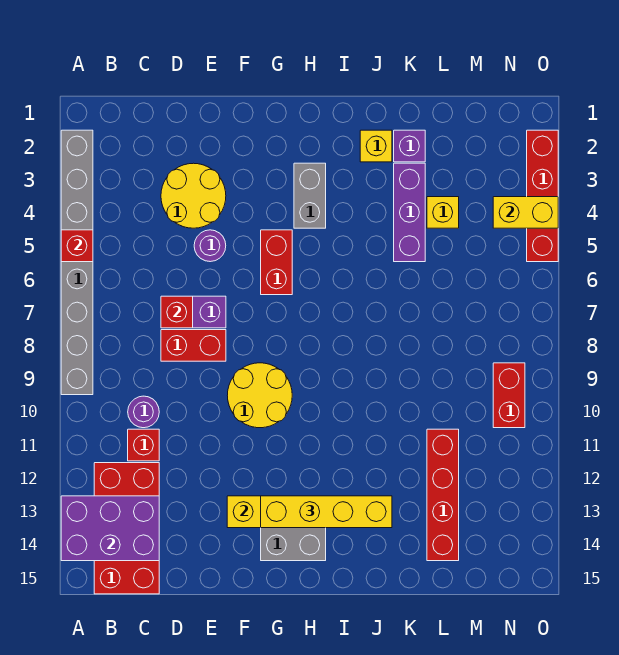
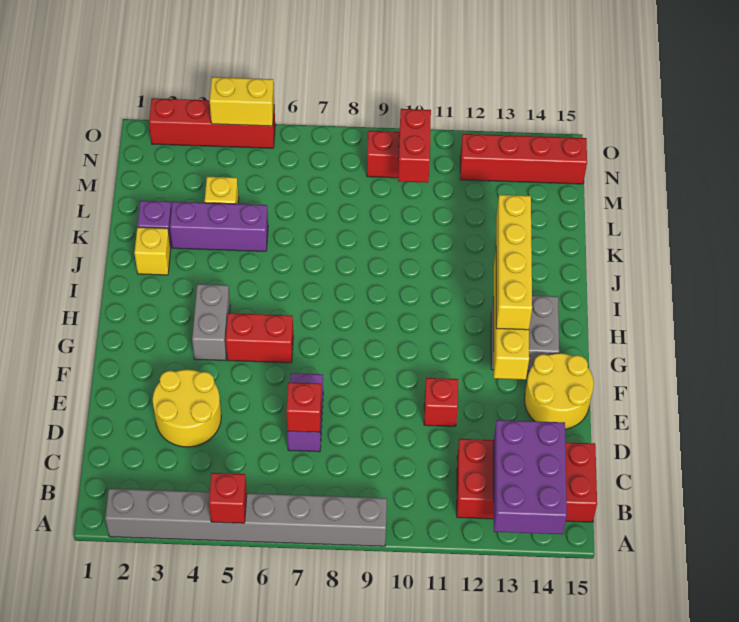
purple 1x1 round brick [128,396,159,428] -> none
red 1x1 brick [128,429,159,461] -> red 1x1 brick moved to [424,378,458,426]
red 1x2 brick [161,330,226,361] -> red 1x2 brick moved to [398,109,431,183]
purple 1x1 round brick [194,230,226,262] -> none
yellow 2x2 round brick [227,363,292,428] -> yellow 2x2 round brick moved to [524,353,594,429]
grey 1x2 brick [294,163,326,228] -> grey 1x2 brick turned to [192,284,230,361]
red 1x4 brick [427,429,459,561] -> red 1x4 brick moved to [460,134,587,184]
yellow 1x2 brick [493,197,558,228] -> yellow 1x2 brick turned to [210,77,274,126]

